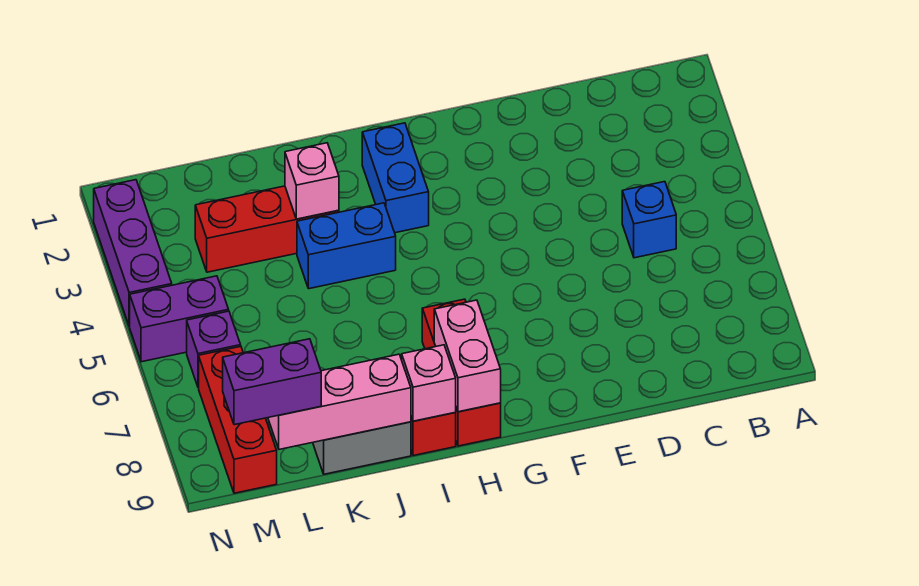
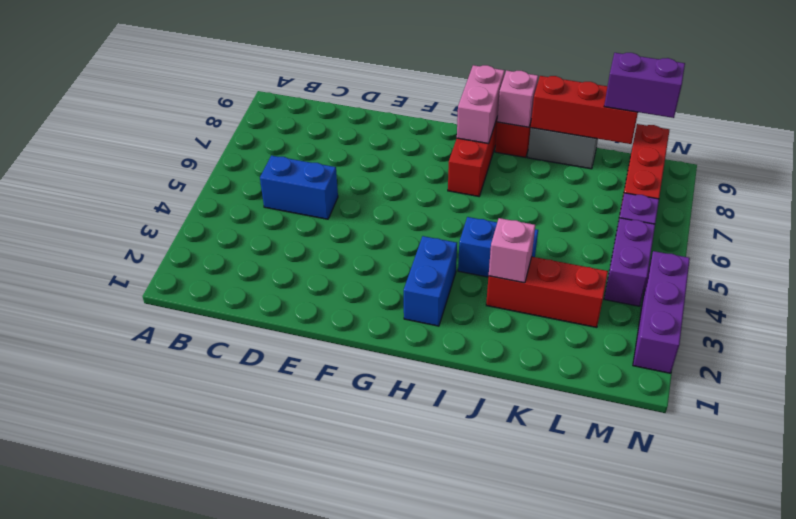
blue 1x1 brick [622,182,676,258] -> blue 1x2 brick [260,156,338,219]
pink 1x3 brick [268,354,411,449] -> red 1x3 brick [531,76,638,144]
purple 1x2 brick [130,276,229,362] -> purple 1x2 brick turned to [604,218,655,306]

